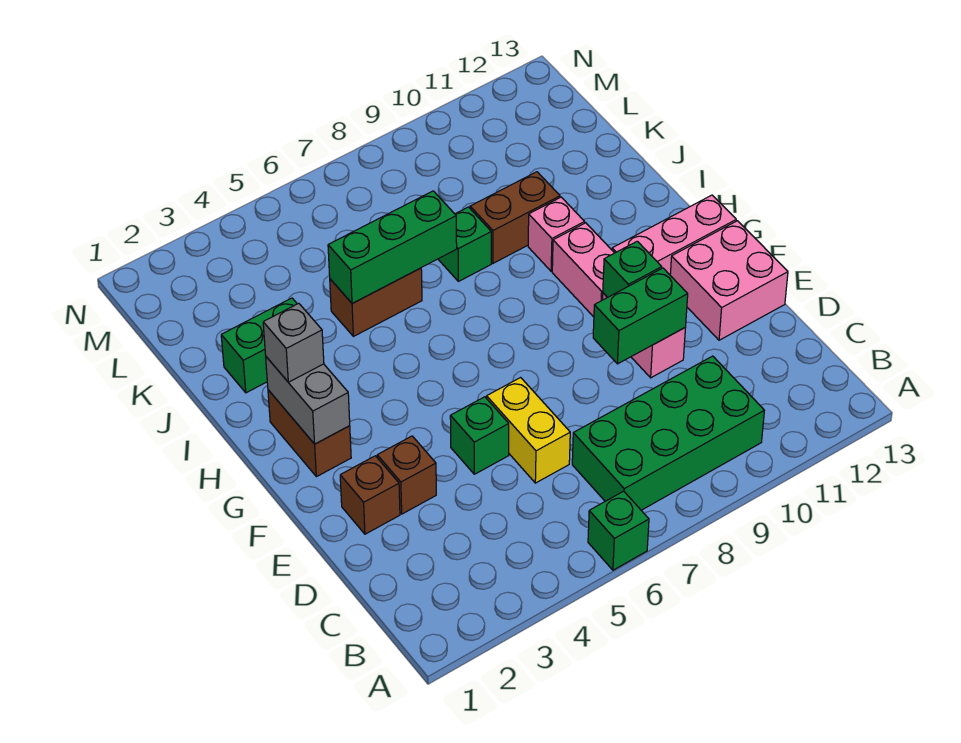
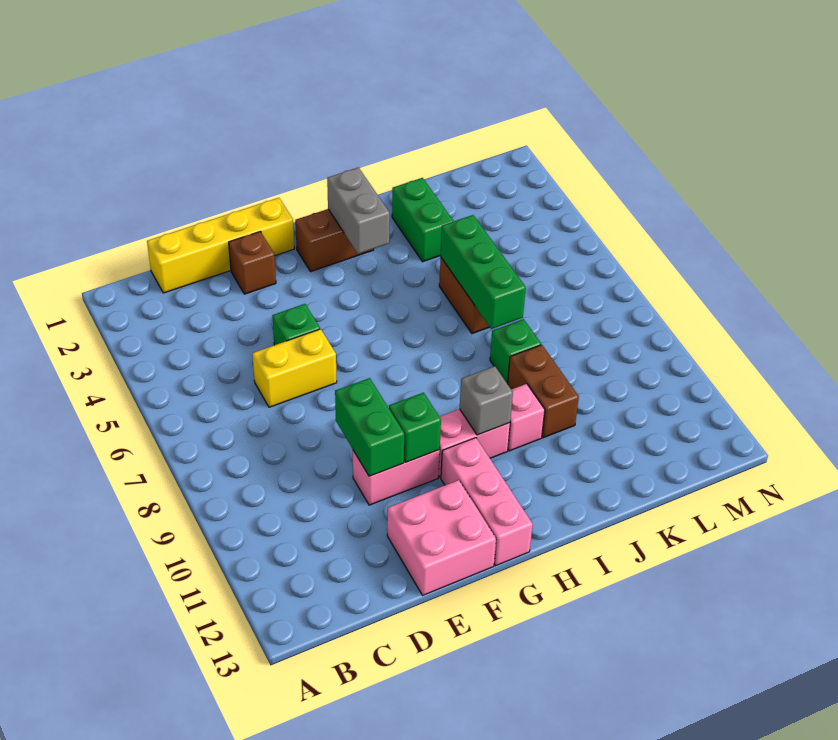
green 1x1 brick [588,491,649,570] -> none
green 2x4 brick [572,356,764,510] -> none
none -> yellow 1x4 brick [147,198,294,293]
brown 1x1 brick [377,436,436,514] -> none
grey 1x2 brick [266,357,350,444] -> grey 1x2 brick turned to [327,168,390,254]
grey 1x1 brick [263,303,324,382] -> grey 1x1 brick moved to [460,366,513,435]

